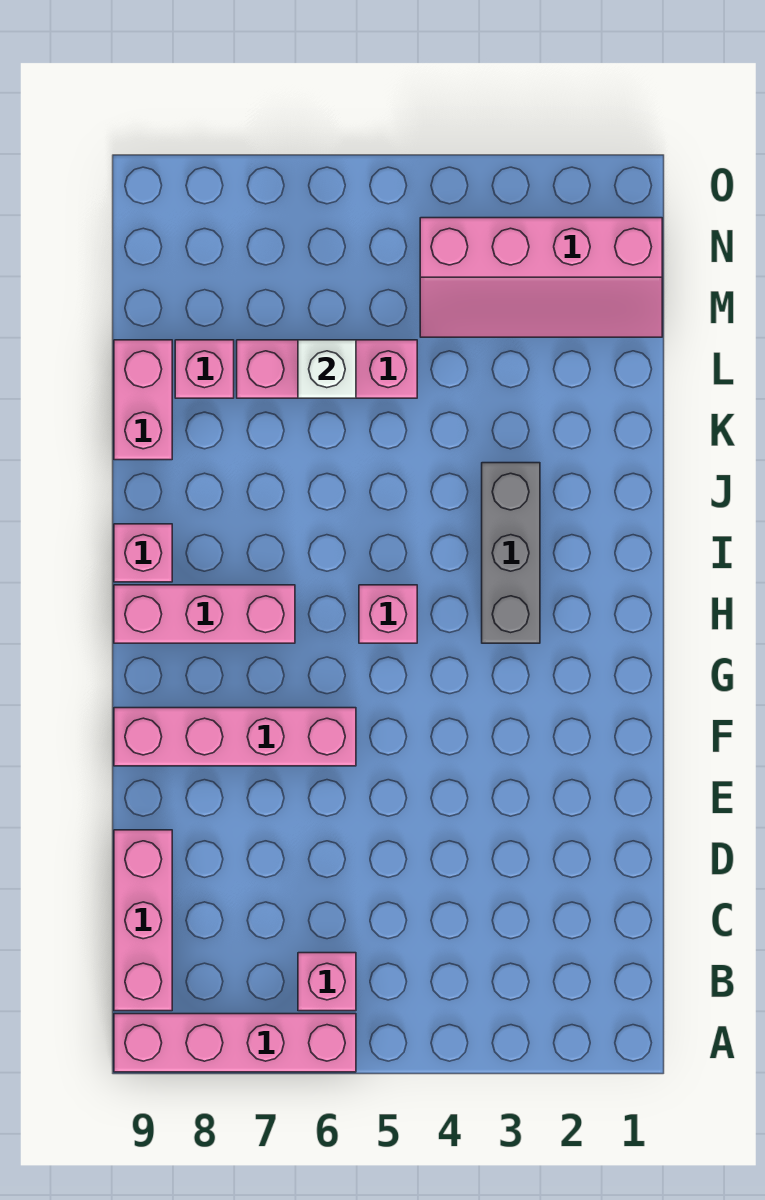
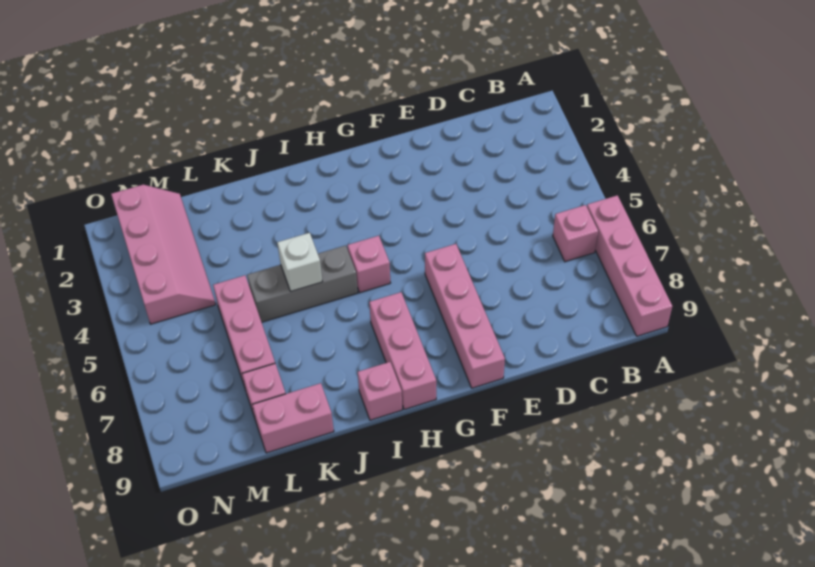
pink 1x3 brick [114,830,172,1011] -> none
grey 1x3 brick [482,463,540,643] -> grey 1x3 brick moved to [247,245,358,322]
white 1x1 brick [298,340,356,398] -> white 1x1 brick moved to [277,233,322,291]

